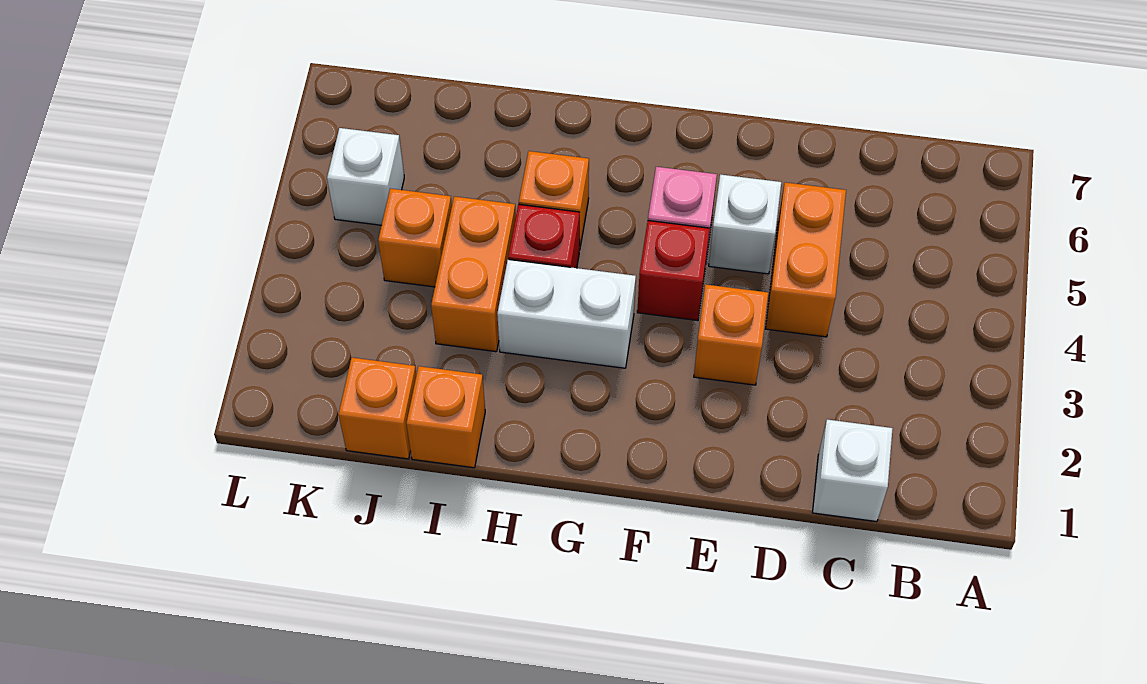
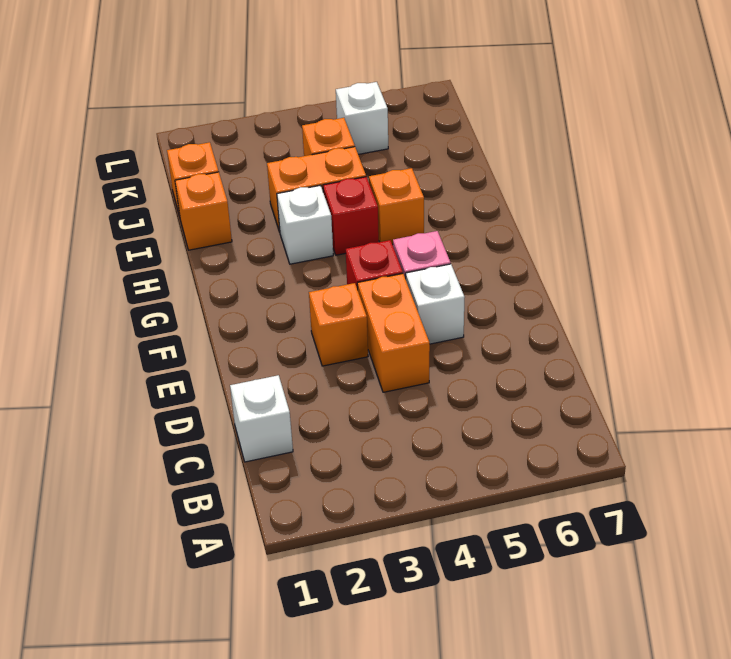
orange 1x2 brick [766,182,846,337] -> orange 1x2 brick turned to [357,274,430,392]
white 1x2 brick [497,260,636,368] -> white 1x1 brick [277,185,333,264]

